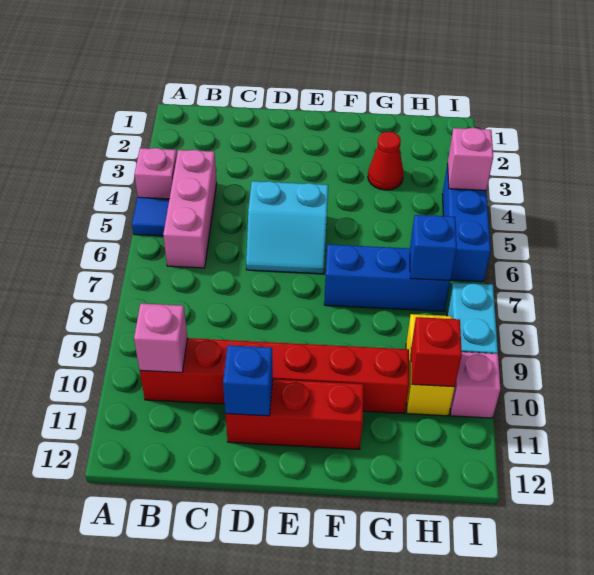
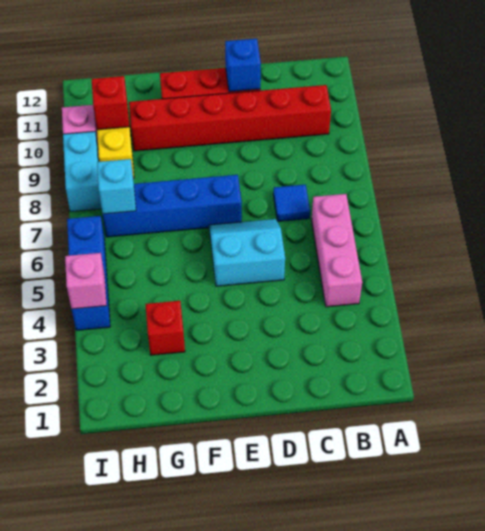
pink 1x1 brick [135,148,177,199] -> none
blue 1x1 tile [132,197,169,236] -> blue 1x1 tile moved to [273,185,310,222]
pink 1x1 brick [134,303,187,373] -> none
blue 1x3 brick [324,244,450,311] -> blue 1x4 brick [103,175,242,237]
red 1x1 cone [368,132,404,190] -> red 1x1 brick [145,301,185,355]
blue 1x1 brick [410,215,457,281] -> cyan 1x1 brick [97,159,136,214]

